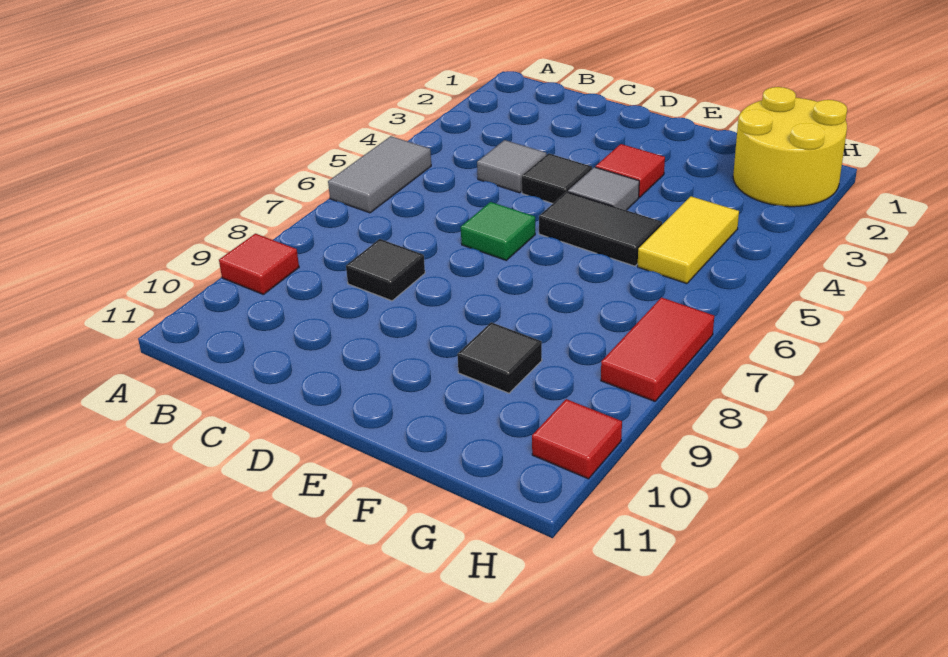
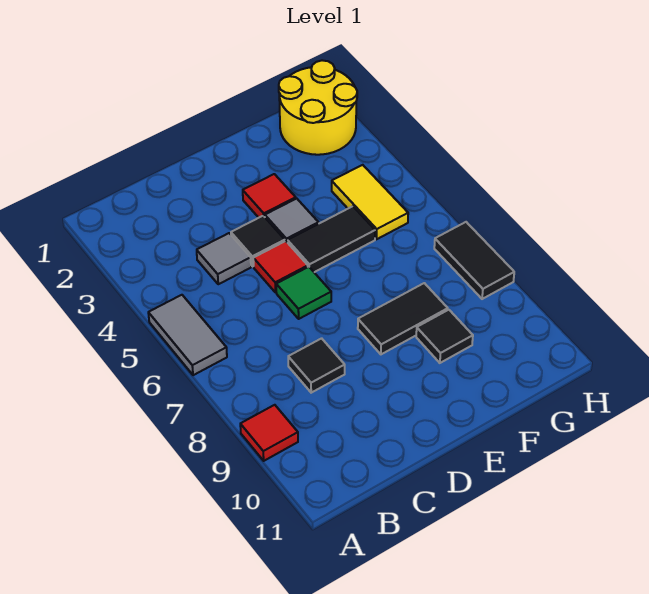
none -> black 1x2 tile [358,283,448,354]
red 1x2 tile [601,297,714,401] -> black 1x2 tile [434,222,514,299]
red 1x1 tile [532,399,622,479] -> red 1x1 tile moved to [253,241,308,293]

